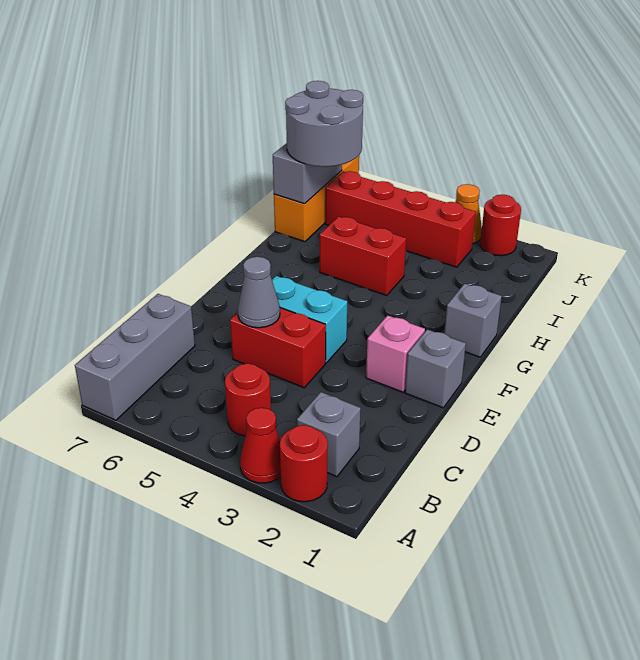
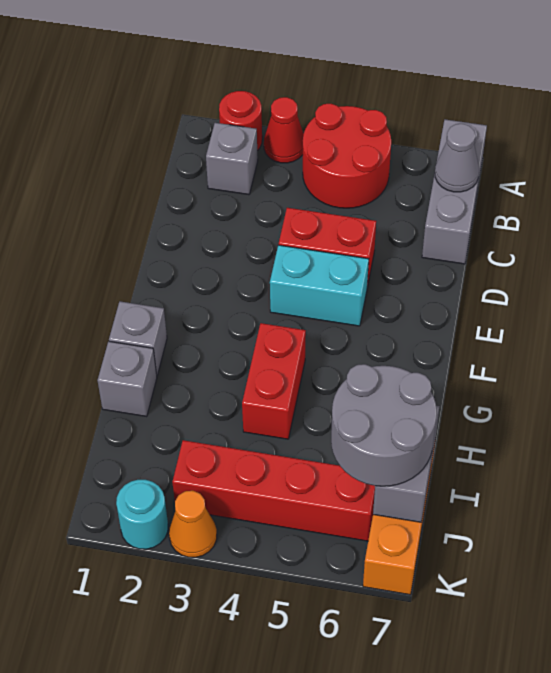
red 1x1 round brick [225,363,271,436] -> red 2x2 round brick [303,104,391,208]
grey 1x1 cone [238,257,280,328] -> grey 1x1 cone moved to [435,124,479,192]
grey 1x1 brick [405,329,466,408] -> grey 1x1 brick moved to [98,341,157,417]
pink 1x1 brick [366,315,425,392] -> none
red 1x2 brick [320,216,406,296] -> red 1x2 brick turned to [242,323,306,439]
red 1x1 round brick [480,195,521,256] -> cyan 1x1 round brick [116,480,168,549]

